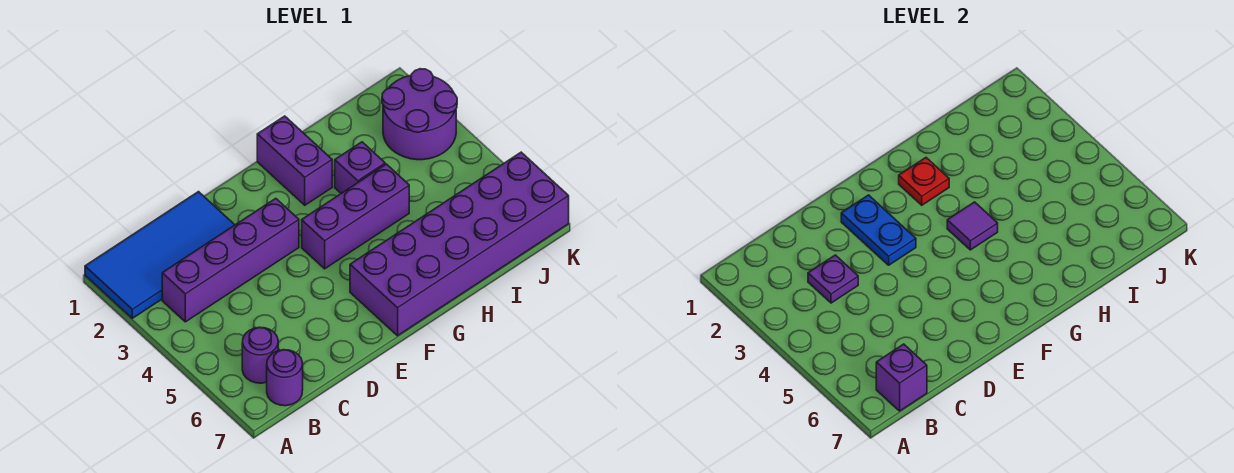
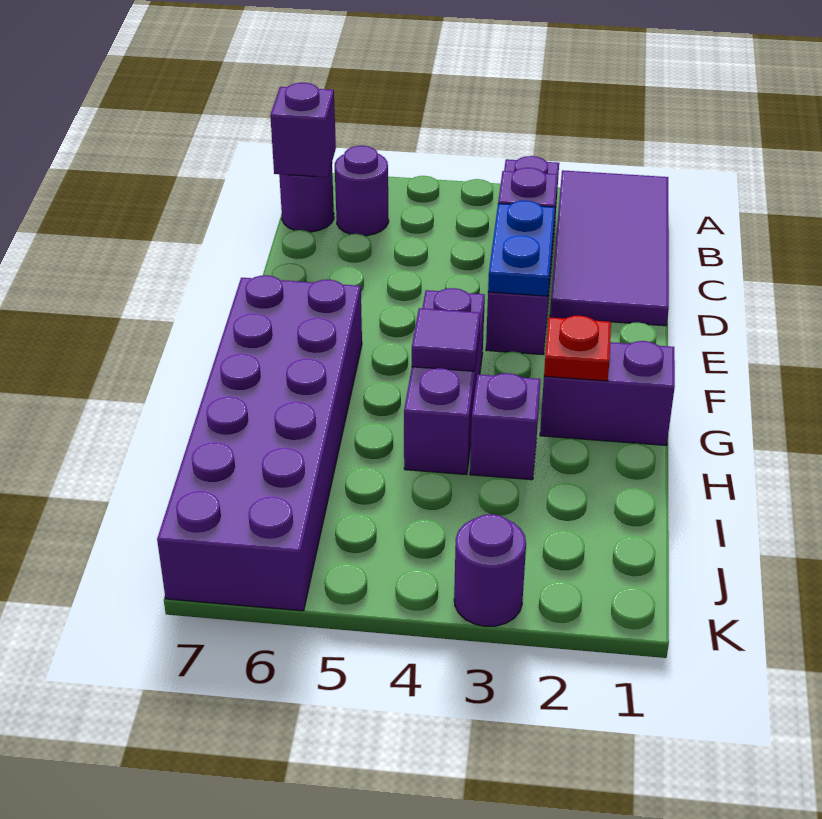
blue 2x4 tile [85,192,235,318] -> purple 2x4 tile [550,170,669,326]
blue 1x2 plate [841,195,916,265] -> blue 1x2 plate turned to [488,201,555,296]
purple 2x2 round brick [382,69,457,160] -> purple 1x1 round brick [454,514,526,626]

